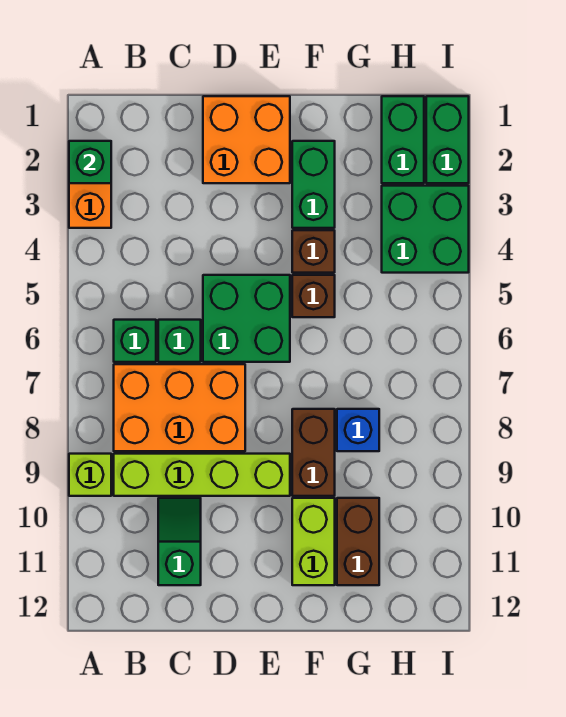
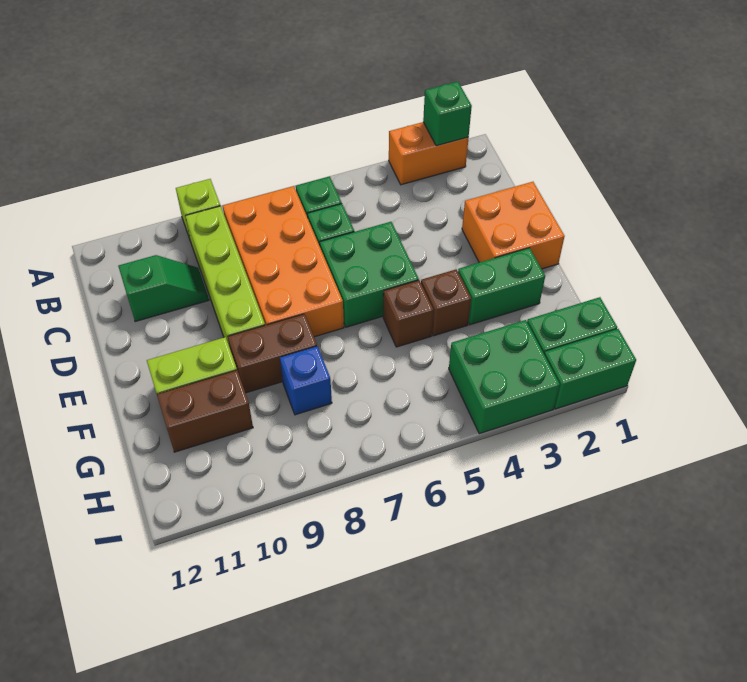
orange 2x3 brick [114,364,245,451] -> orange 2x4 brick [223,186,344,337]

